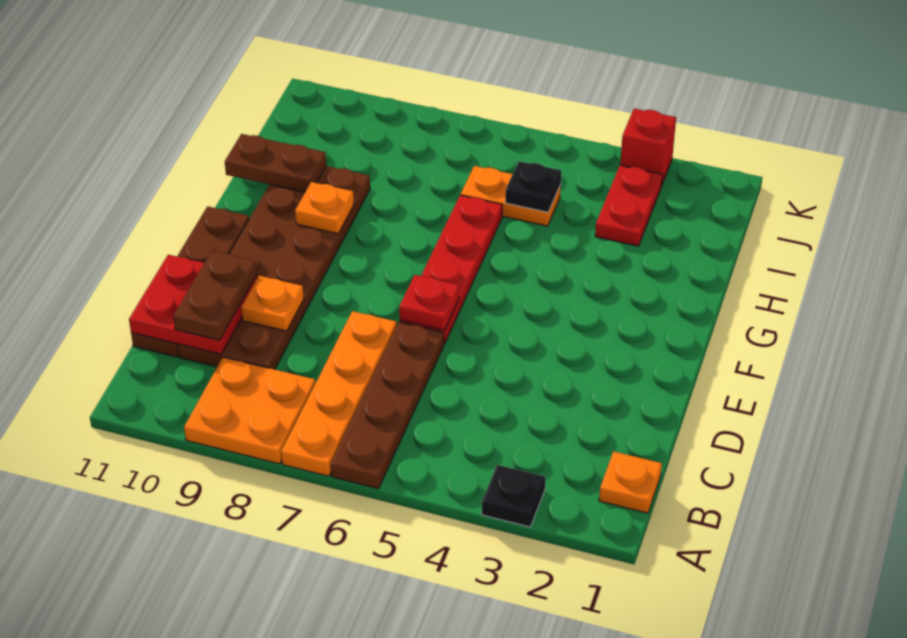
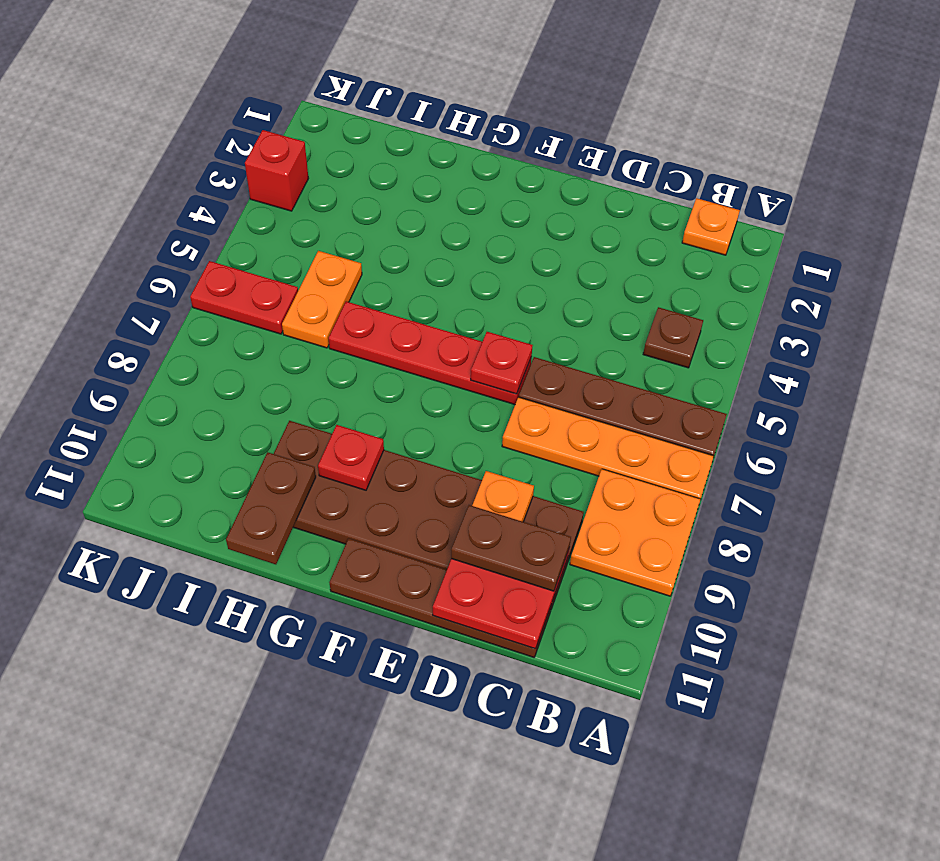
black 1x1 plate [482,465,545,527] -> none
none -> brown 1x1 plate [643,307,703,368]
orange 1x1 plate [295,182,354,234] -> red 1x1 plate [318,425,384,490]
red 1x2 plate [595,165,662,246] -> red 1x2 plate moved to [190,261,298,334]
black 1x1 plate [505,161,561,212] -> none

